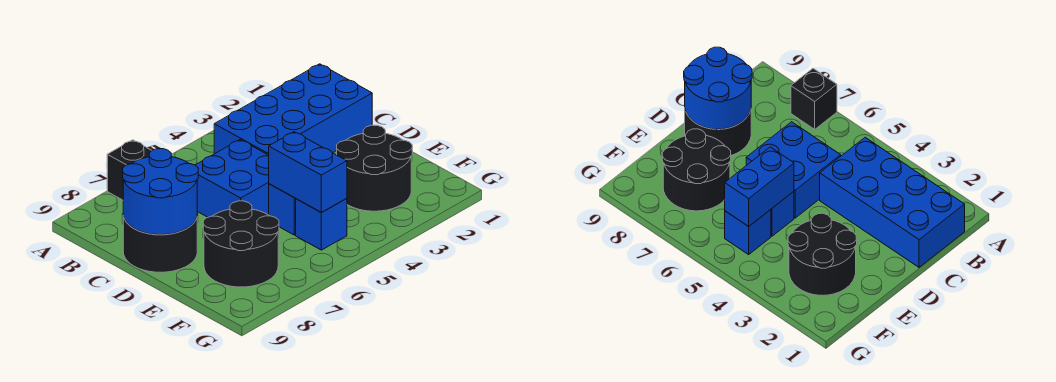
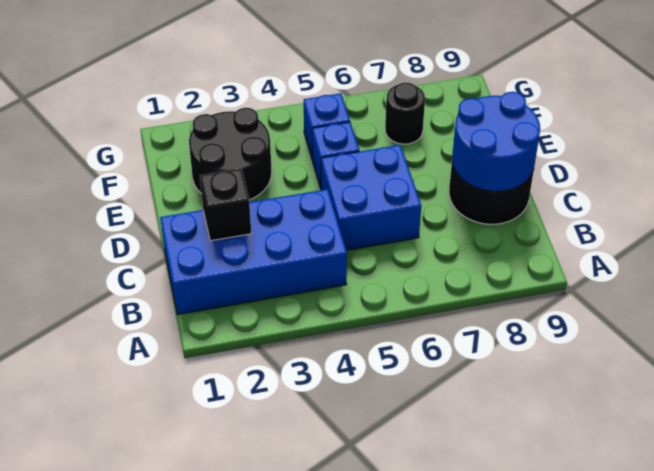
black 1x1 brick [107,140,152,200] -> black 1x1 brick moved to [200,169,251,241]
blue 1x2 brick [269,132,347,213] -> none
black 2x2 round brick [203,201,279,287] -> black 1x1 round brick [385,83,425,144]

